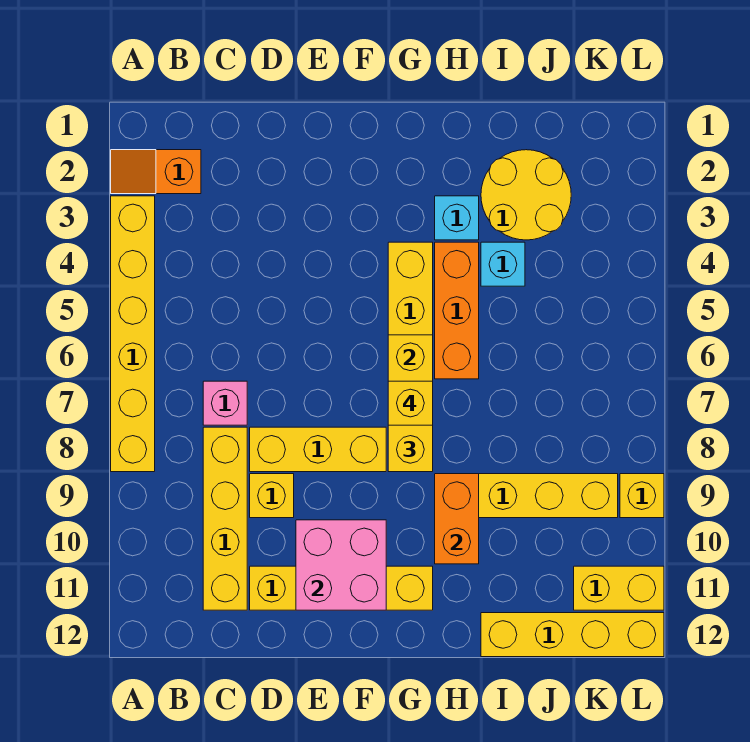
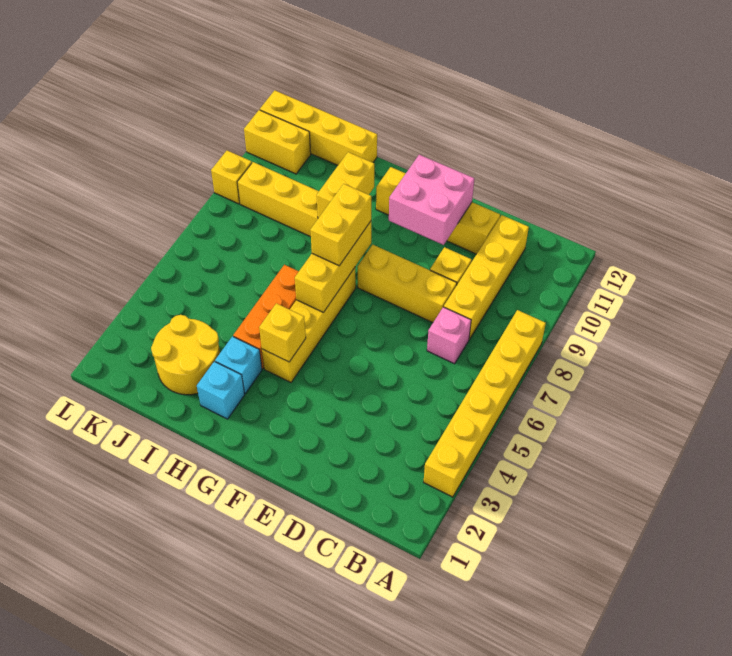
orange 1x2 slope [111,150,201,194] -> none
yellow 1x1 brick [388,381,433,425] -> yellow 1x1 brick moved to [259,303,306,362]
orange 1x2 brick [435,474,479,564] -> yellow 1x2 brick [317,152,374,218]
cyan 1x1 brick [481,242,525,286] -> cyan 1x1 brick moved to [197,361,245,419]

